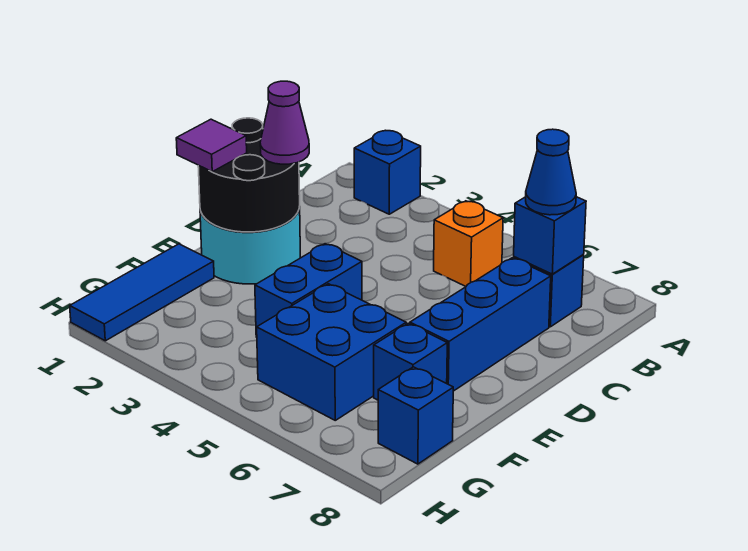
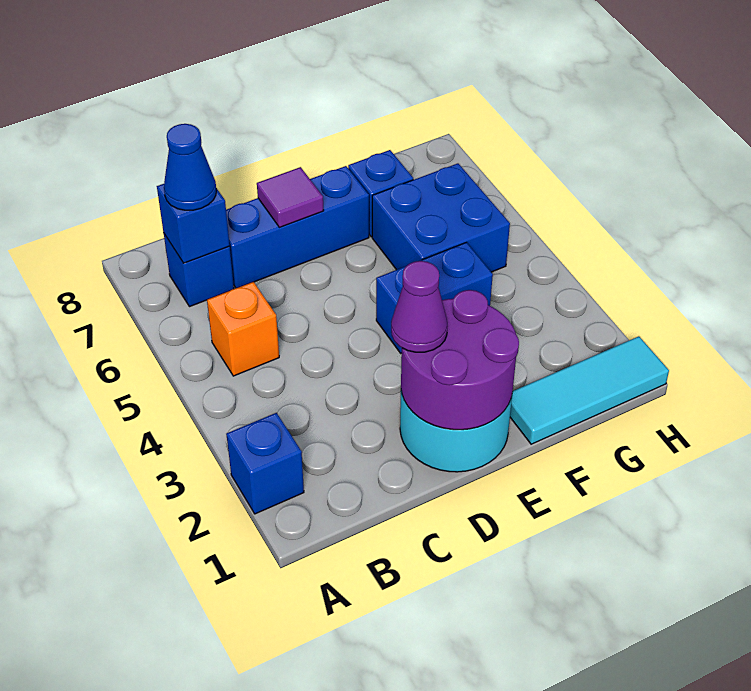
black 2x2 round brick [198,118,300,232] -> purple 2x2 round brick [401,290,519,430]
purple 1x1 tile [176,119,247,172] -> purple 1x1 tile moved to [257,167,324,227]
blue 1x3 tile [70,244,214,341] -> cyan 1x3 tile [510,336,669,444]
blue 1x1 brick [378,367,453,464] -> none

